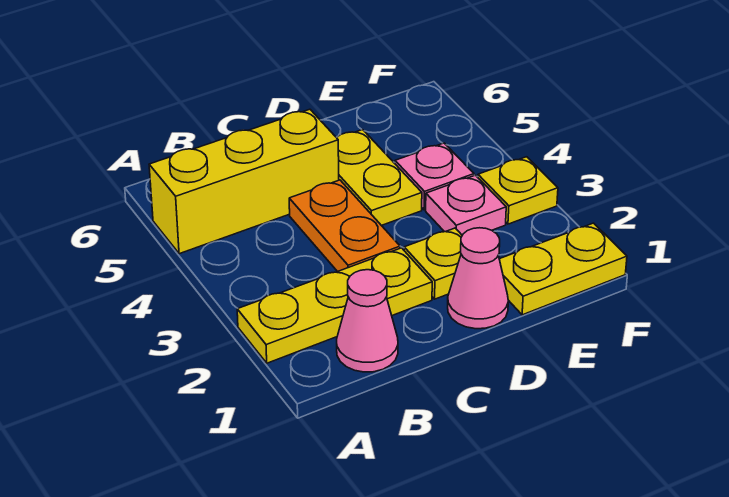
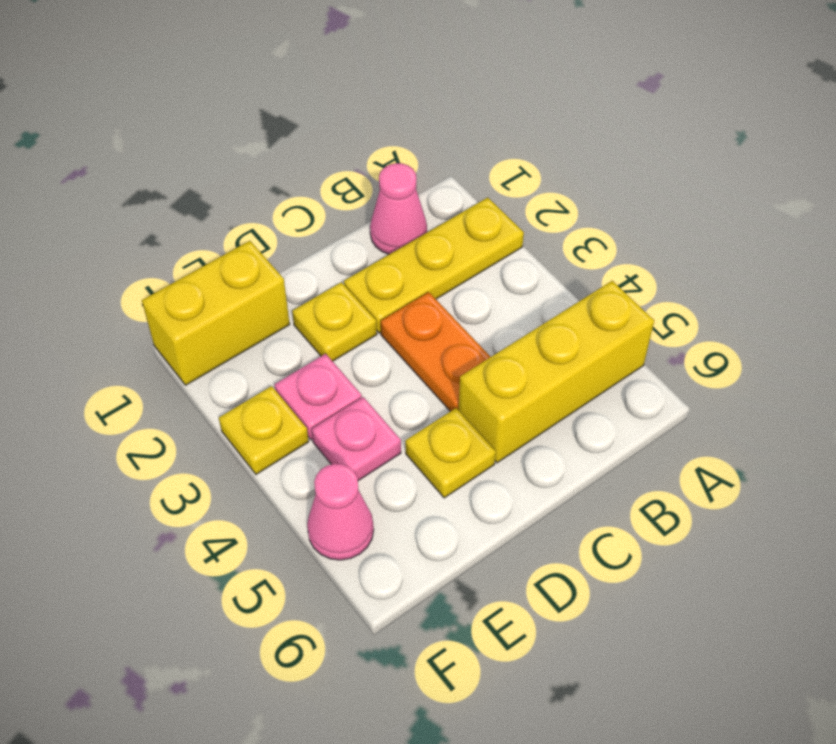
pink 1x1 cone [448,228,508,329] -> pink 1x1 cone moved to [307,464,374,560]
yellow 1x2 plate [337,130,422,226] -> yellow 1x1 plate [405,408,496,498]
yellow 1x2 plate [499,223,627,315] -> yellow 1x2 brick [142,241,290,385]

